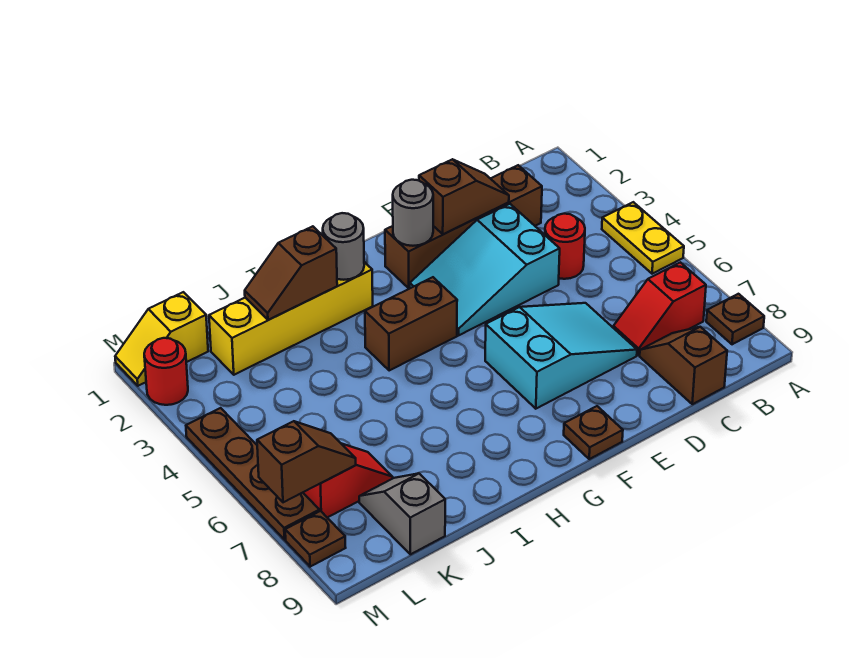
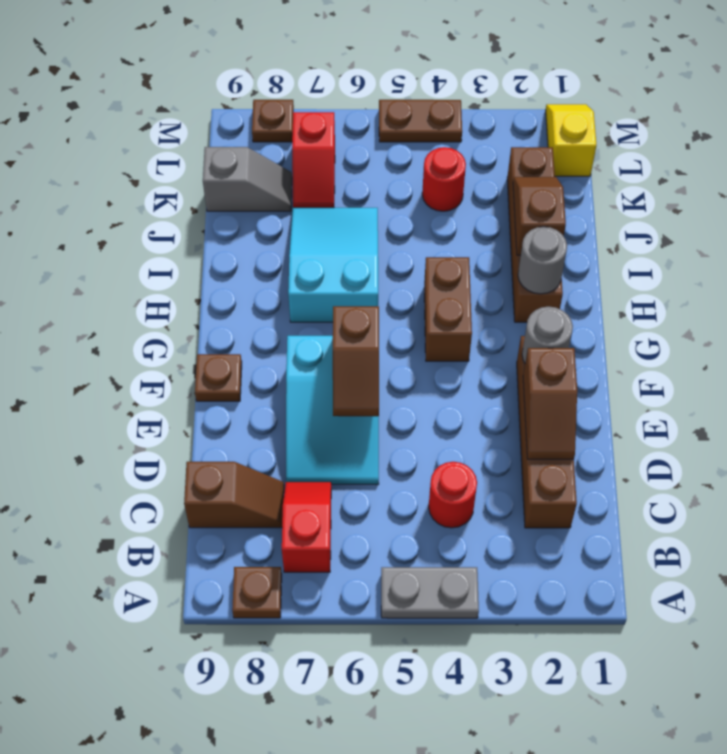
yellow 1x2 plate [602,202,684,274] -> grey 1x2 plate [381,567,479,618]
cyan 2x3 slope [410,204,560,335] -> cyan 2x3 slope moved to [288,208,378,322]
yellow 1x4 brick [209,262,373,375] -> brown 1x4 brick [507,147,563,322]
brown 1x2 slope [257,421,356,502] -> brown 1x2 slope moved to [333,306,379,416]
red 1x1 round brick [144,338,188,405] -> red 1x1 round brick moved to [422,147,466,211]
brown 1x4 plate [186,408,319,540] -> brown 1x2 plate [379,100,462,142]

